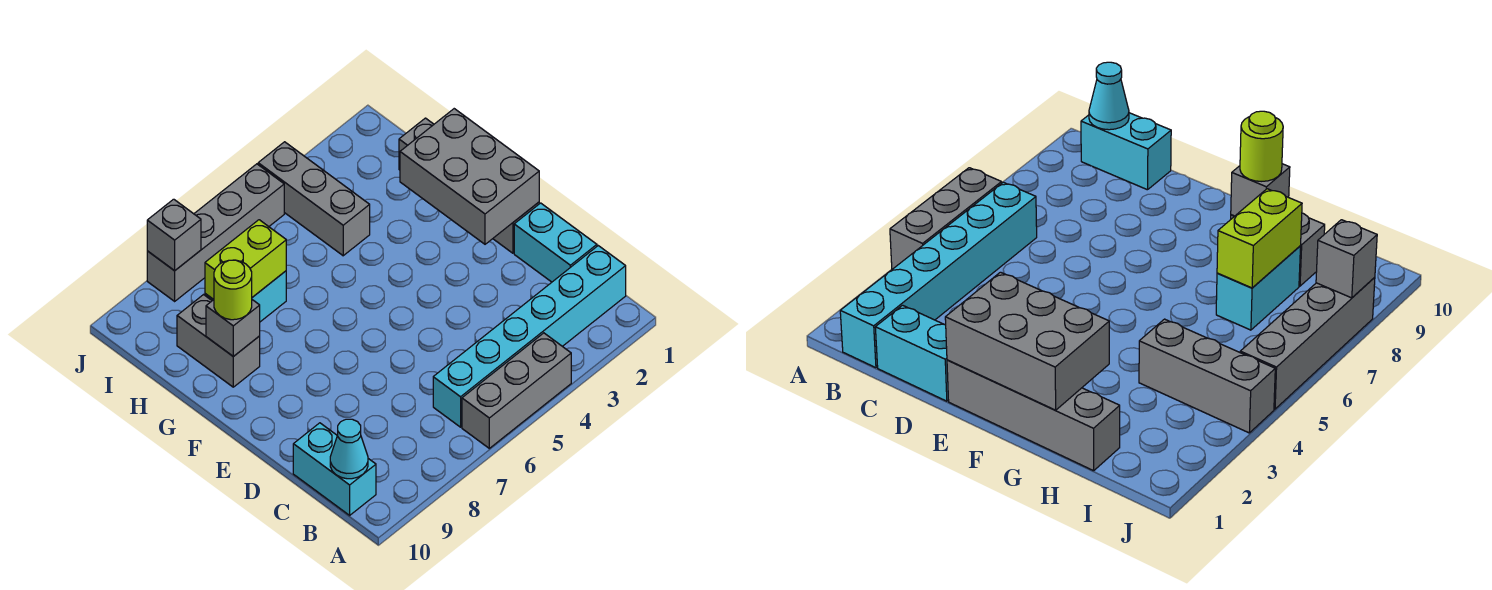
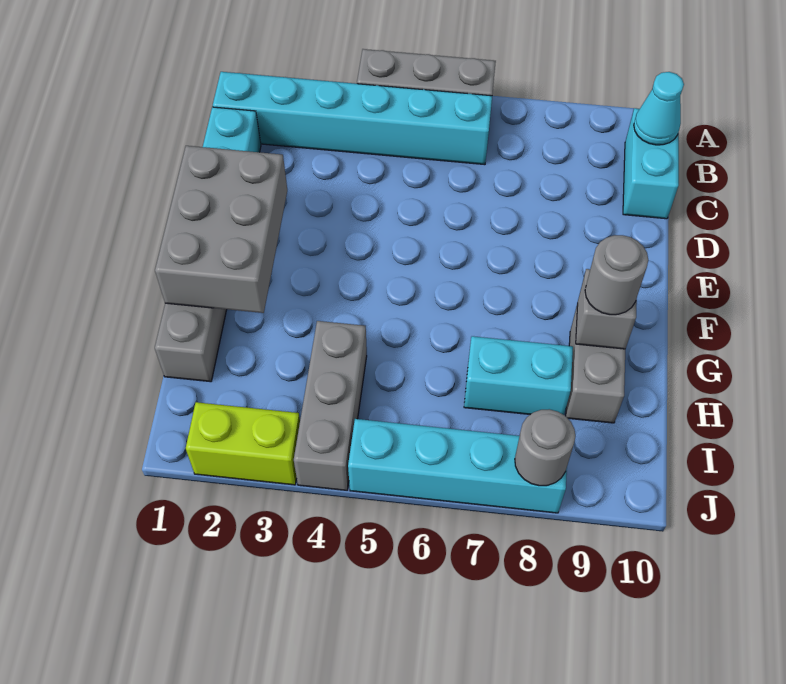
lime 1x1 round brick [214,260,252,320] -> grey 1x1 round brick [585,235,648,315]
lime 1x2 brick [205,220,286,300] -> lime 1x2 brick moved to [186,402,300,485]
grey 1x4 brick [147,164,284,301] -> cyan 1x4 brick [348,419,567,513]
grey 1x1 brick [147,199,201,271] -> grey 1x1 round brick [515,409,576,486]

